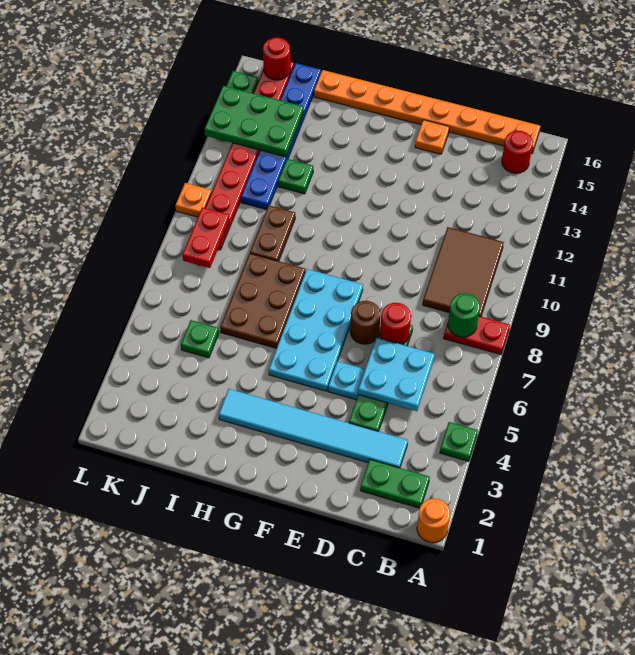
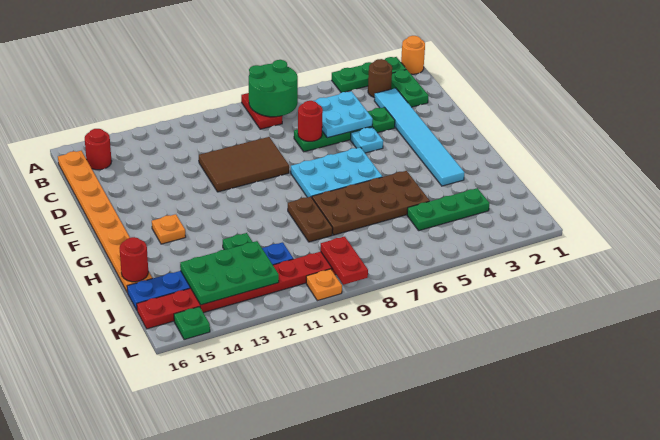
green 1x1 plate [440,422,478,461] -> green 1x3 plate [332,57,406,93]
green 1x1 round brick [448,293,480,337] -> green 2x2 round brick [249,60,298,117]
brown 2x3 tile [423,227,504,316] -> brown 2x3 tile moved to [199,137,289,192]
brown 1x1 round brick [350,301,381,344] -> brown 1x1 round brick moved to [368,59,392,98]
orange 1x1 plate [415,120,449,154] -> orange 1x1 plate moved to [152,214,186,244]
cyan 2x4 plate [269,269,363,391] -> cyan 2x3 plate [291,147,382,197]
brown 2x3 plate [220,253,305,348] -> brown 2x4 plate [312,171,430,235]
brown 1x2 plate [250,205,295,261] -> brown 1x2 plate turned to [288,197,333,242]
green 1x1 plate [181,320,219,358] -> green 1x3 plate [407,188,490,231]
green 2x3 plate [204,86,304,157] -> green 2x3 plate turned to [180,241,279,305]
red 1x2 plate [182,207,229,268] -> red 1x2 plate turned to [321,237,368,285]
red 1x1 round brick [263,37,291,80] -> red 1x1 round brick moved to [120,237,148,282]

